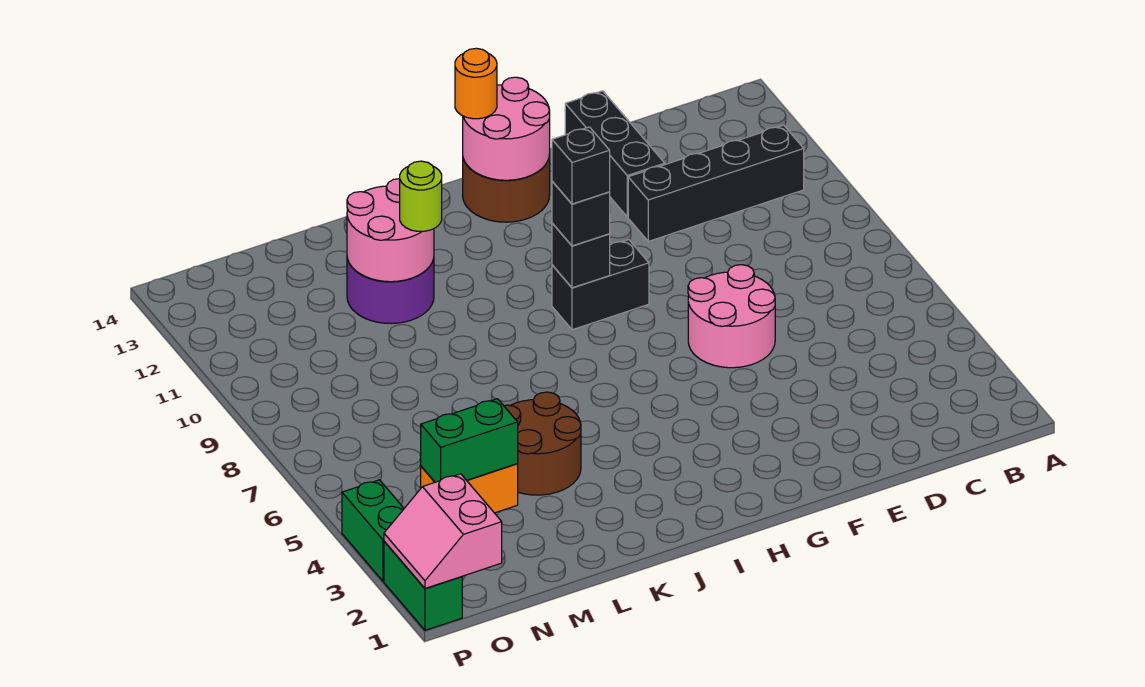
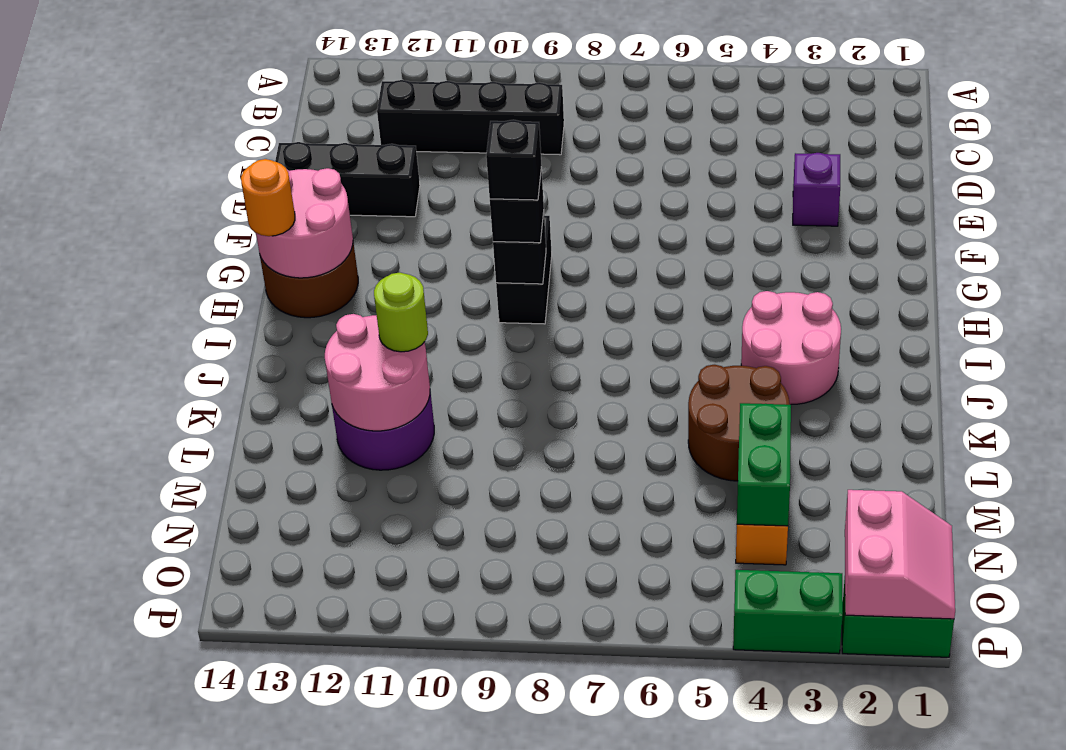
black 1x4 brick [628,125,804,241] -> black 1x4 brick turned to [377,80,564,155]
none -> purple 1x1 brick [793,153,840,226]
pink 2x2 round brick [688,265,775,368] -> pink 2x2 round brick moved to [741,291,841,405]
pink 2x2 slope [384,474,502,588] -> pink 2x2 slope turned to [845,490,955,619]

